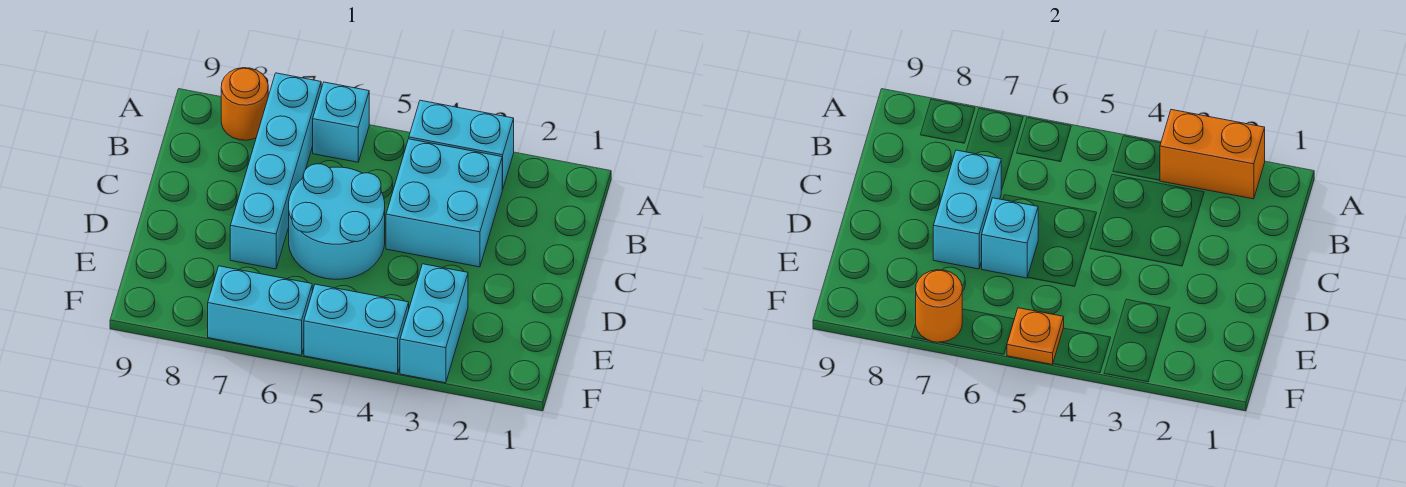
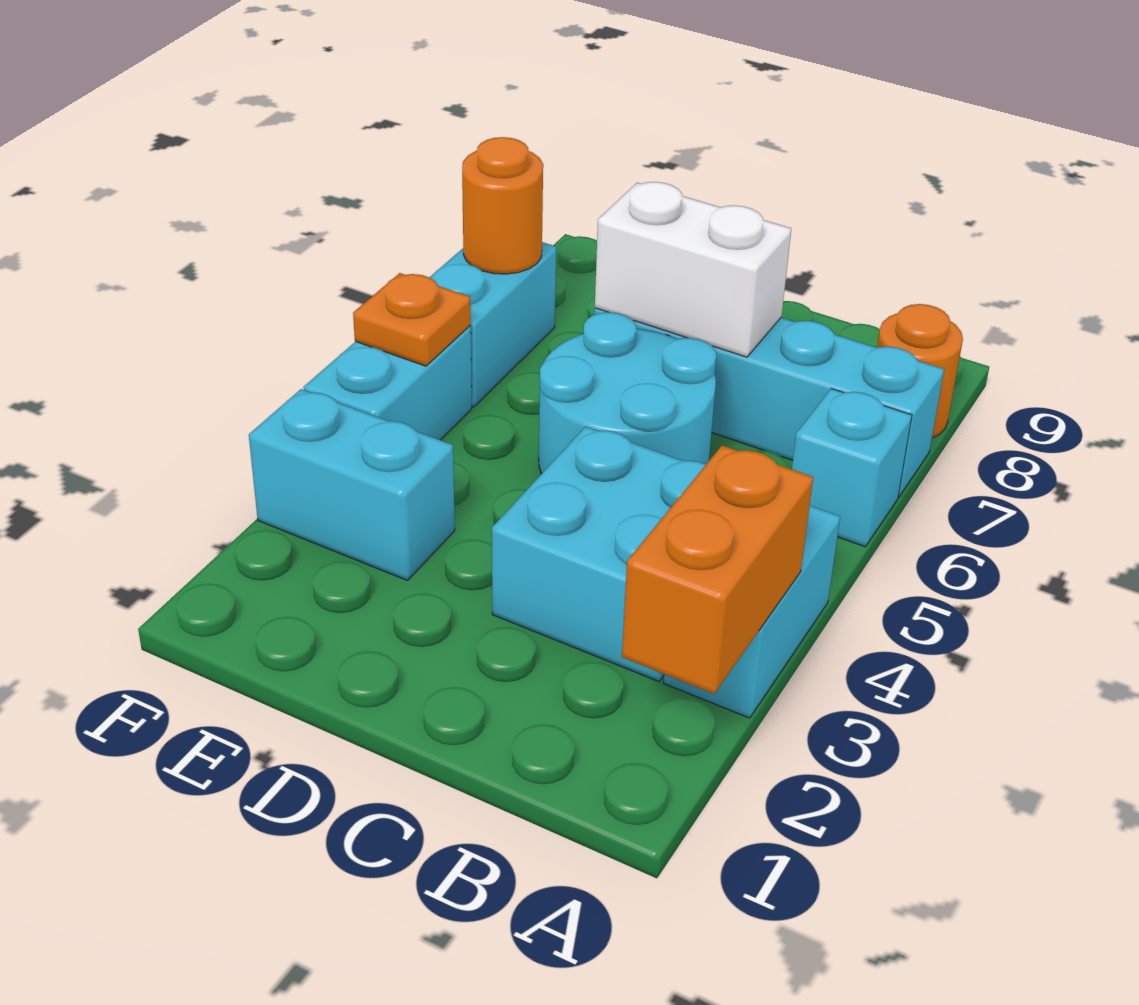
cyan 1x2 brick [933,150,1001,269] -> white 1x2 brick [595,182,791,357]
cyan 1x1 brick [982,198,1038,278] -> none

